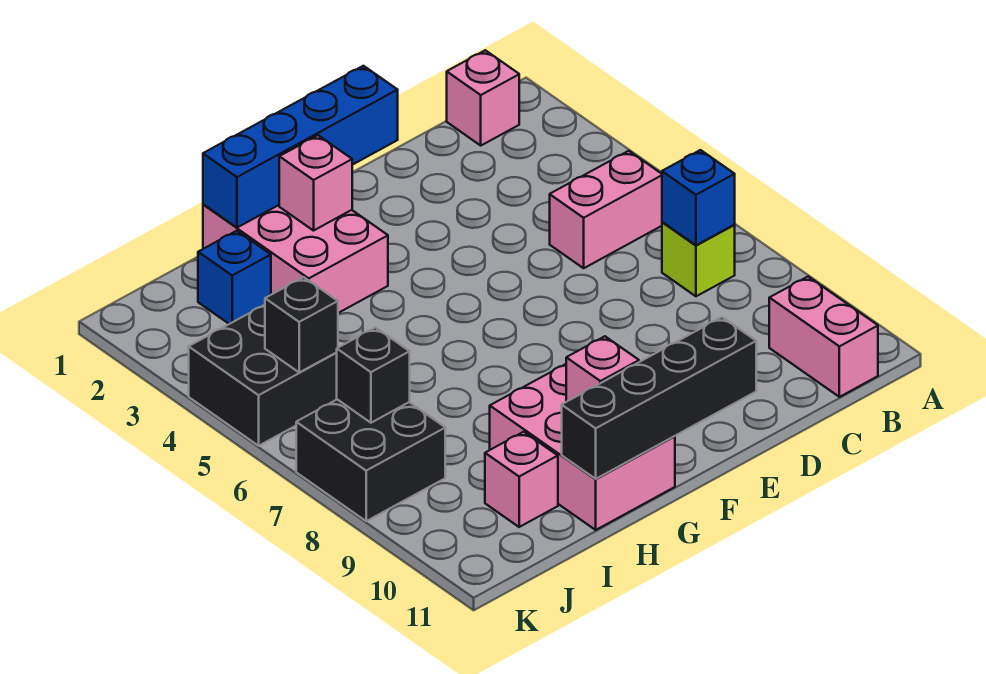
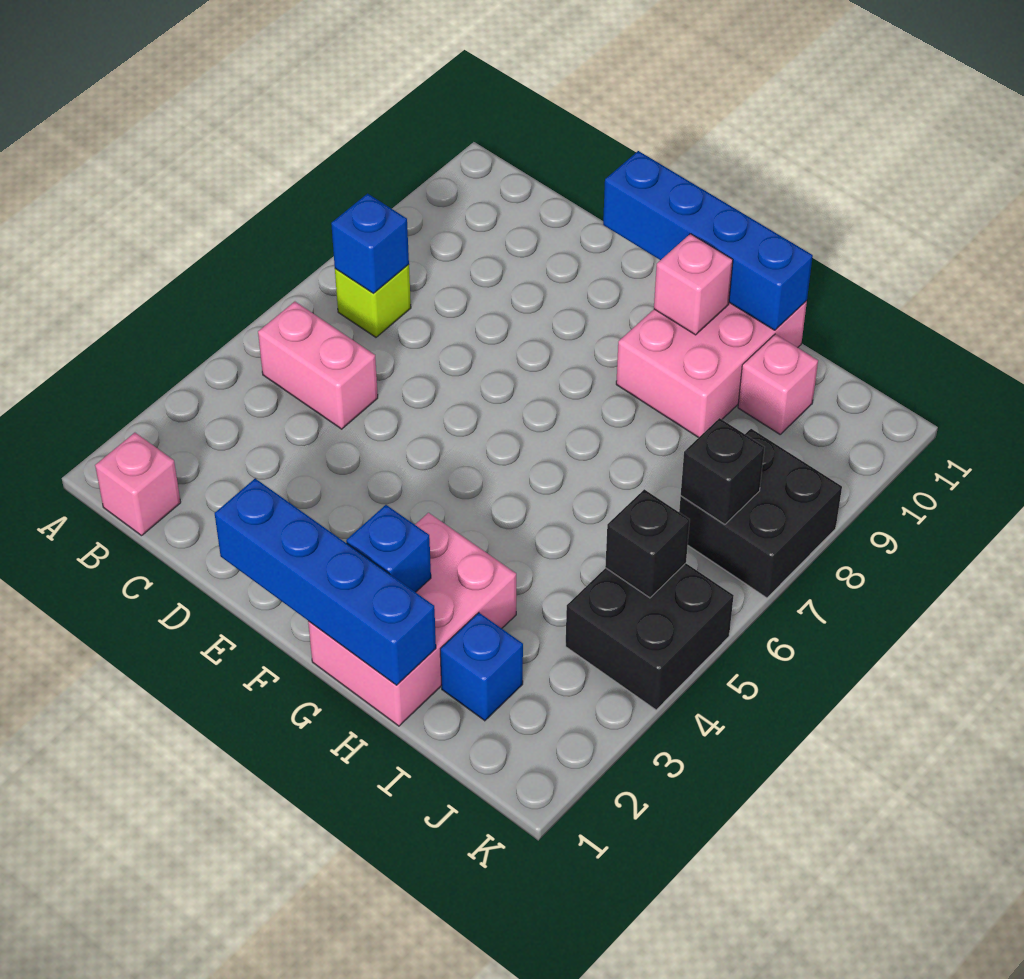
pink 1x2 brick [769,277,878,397] -> none
black 1x4 brick [562,317,756,479] -> blue 1x4 brick [603,151,813,330]
pink 1x1 brick [279,135,352,231] -> blue 1x1 brick [346,505,431,592]

